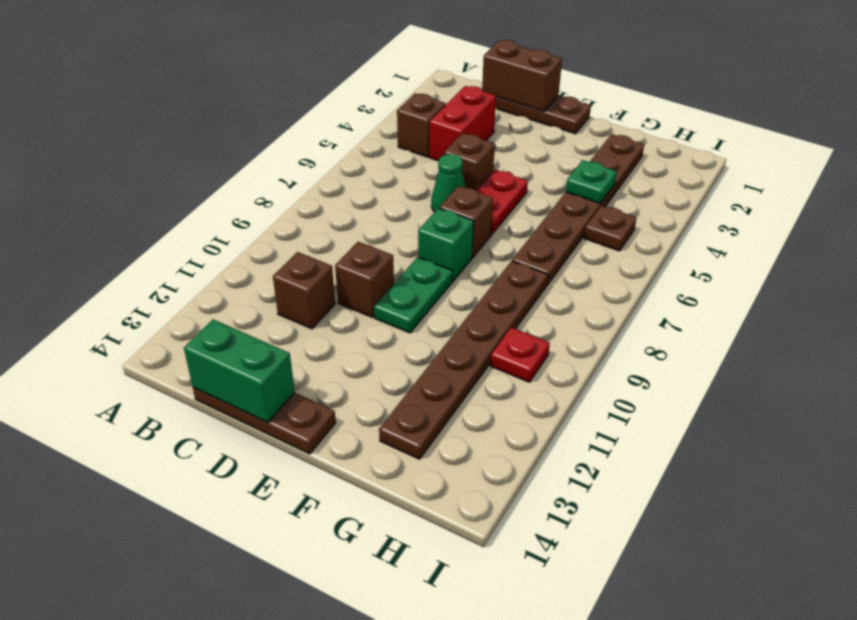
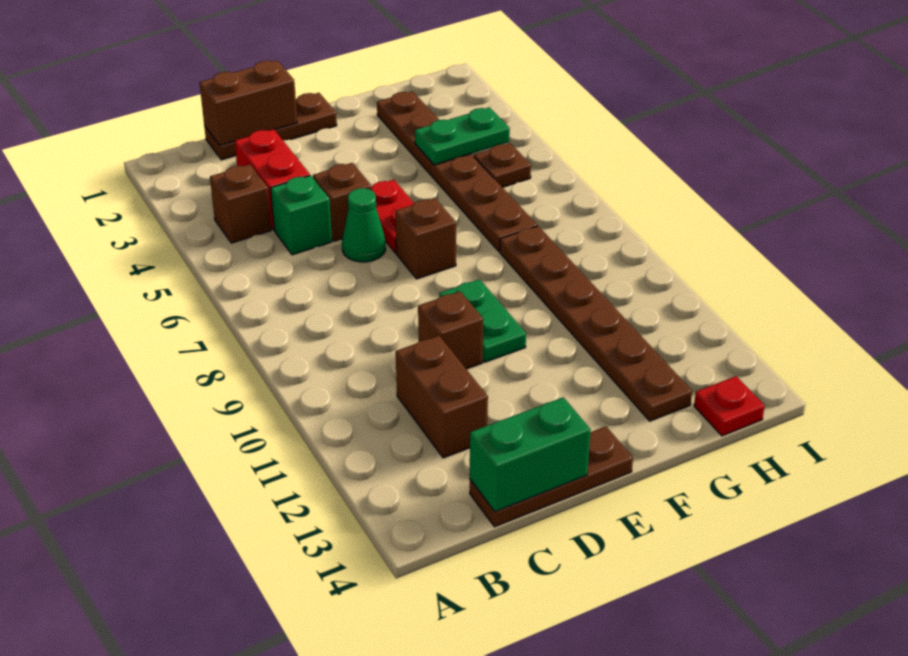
brown 1x1 brick [273,252,335,329] -> brown 1x2 brick [396,336,488,458]
green 1x1 brick [418,208,474,281] -> green 1x1 brick moved to [271,175,332,255]
green 1x1 plate [566,160,617,203] -> green 1x2 plate [415,107,510,165]
red 1x1 plate [491,327,550,382] -> red 1x1 plate moved to [694,376,765,436]

